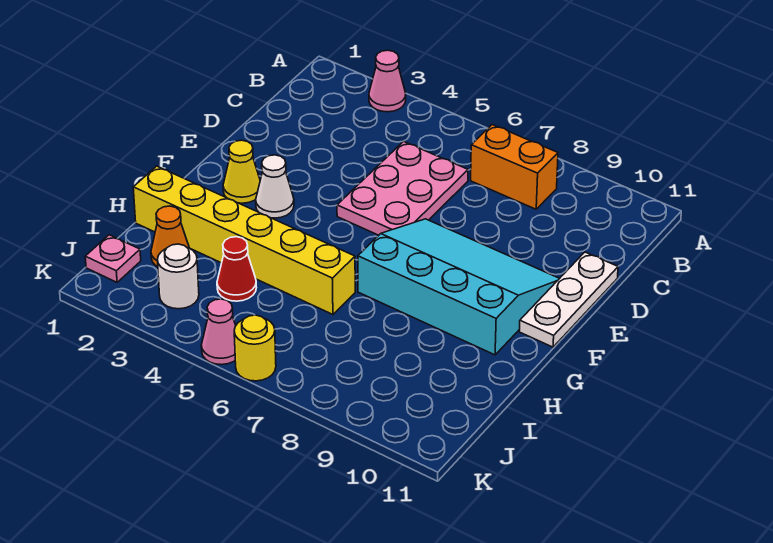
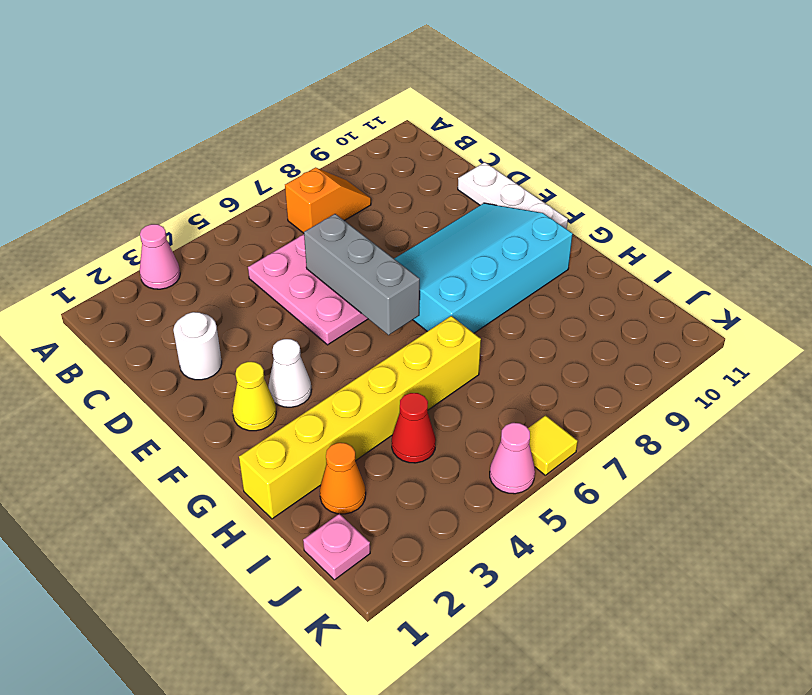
orange 1x2 brick [471,125,558,209] -> orange 1x2 slope [285,168,371,233]
none -> grey 1x3 brick [304,214,420,335]
white 1x1 round brick [157,244,199,309] -> white 1x1 round brick moved to [173,312,222,380]
yellow 1x1 round brick [234,315,276,381] -> yellow 1x1 tile [528,415,578,475]

